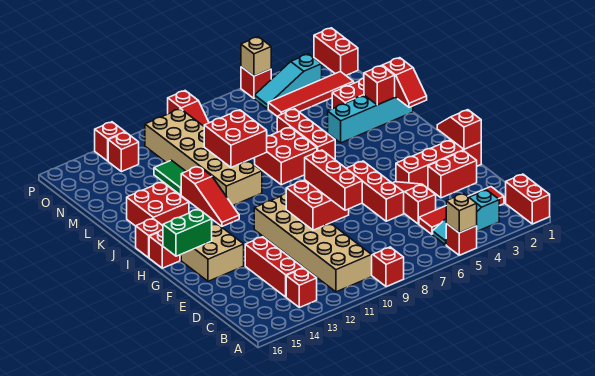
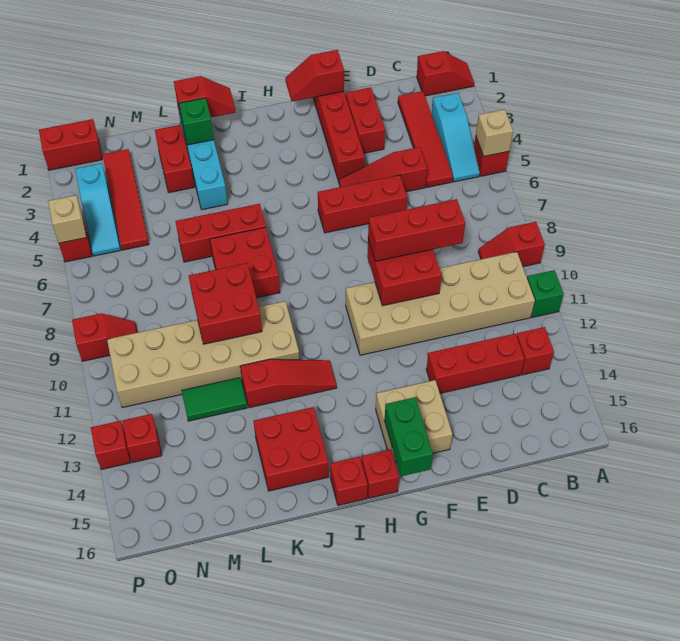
red 1x2 brick [506,174,550,224] -> red 1x2 slope [417,51,474,96]
none -> green 1x1 brick [527,270,564,317]
red 1x1 brick [364,66,395,105] -> green 1x1 brick [179,98,214,145]

